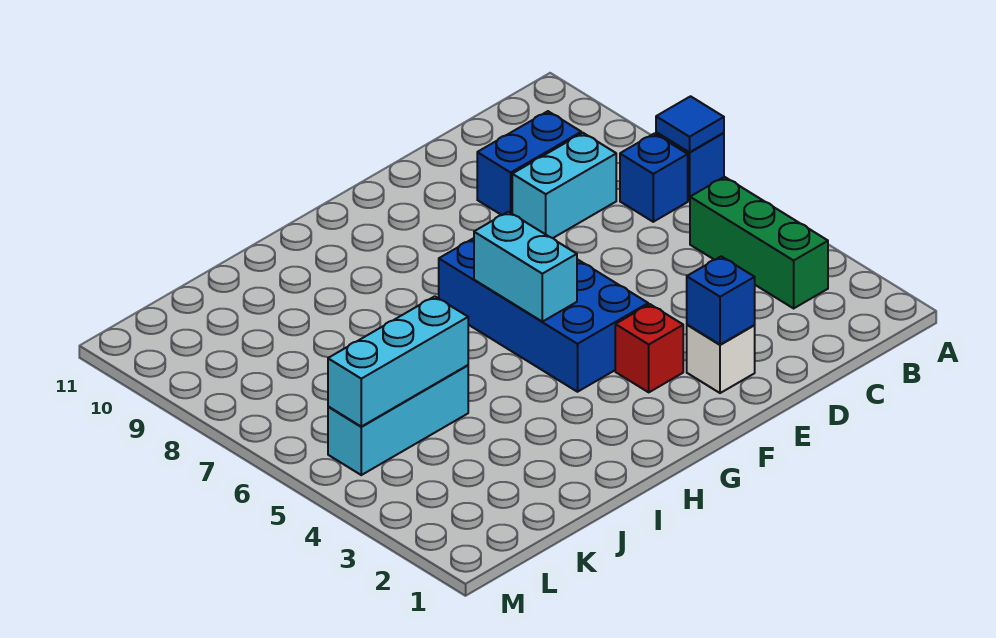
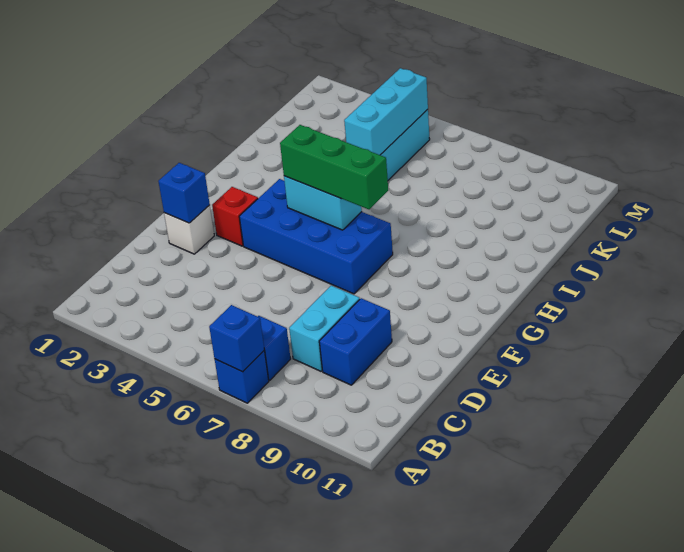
blue 1x1 tile [656,96,724,153] -> blue 1x1 brick [209,305,264,372]
green 1x3 brick [690,177,828,308] -> green 1x3 brick moved to [280,125,388,209]

